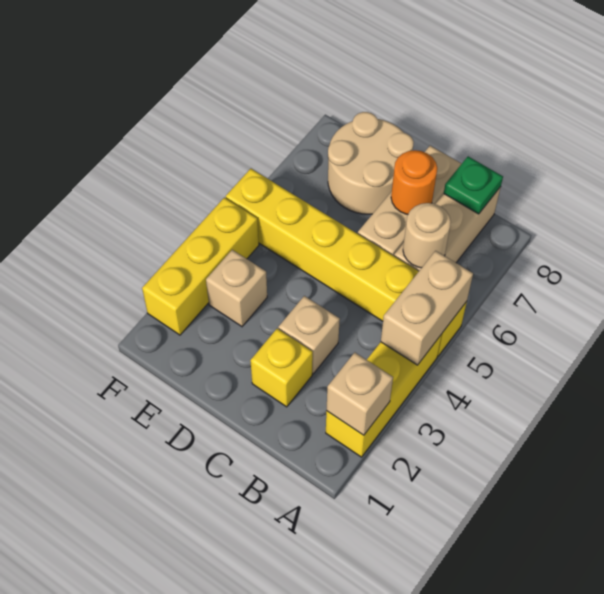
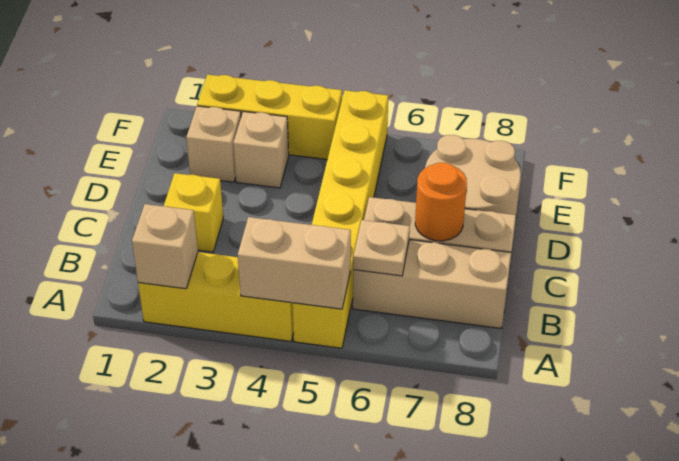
tan 1x1 round brick [403,203,451,268] -> tan 1x1 plate [353,220,410,276]
green 1x1 plate [444,156,503,214] -> none
tan 1x1 brick [278,296,340,374] -> tan 1x1 brick moved to [186,106,241,182]

